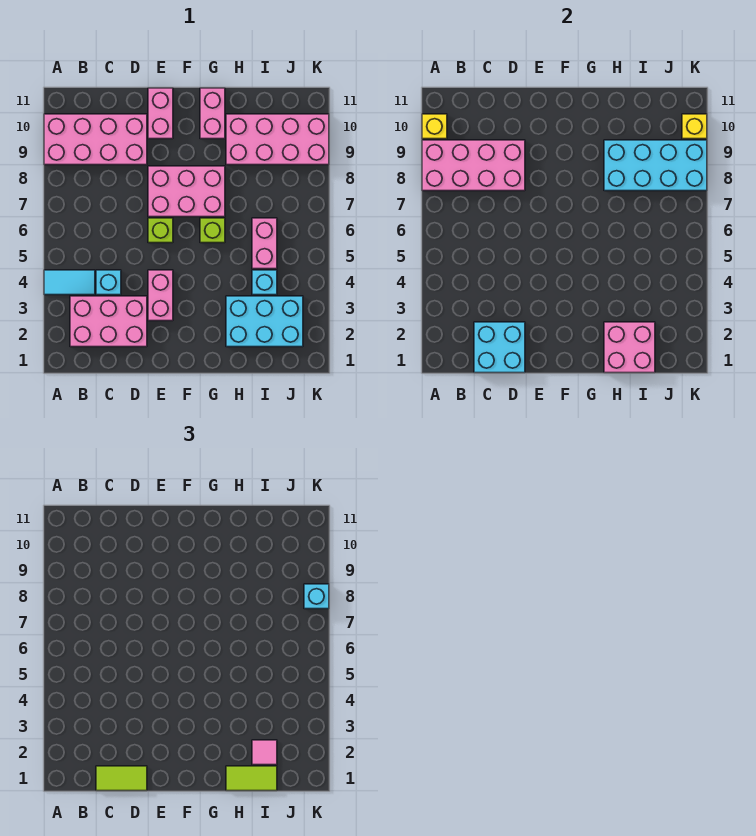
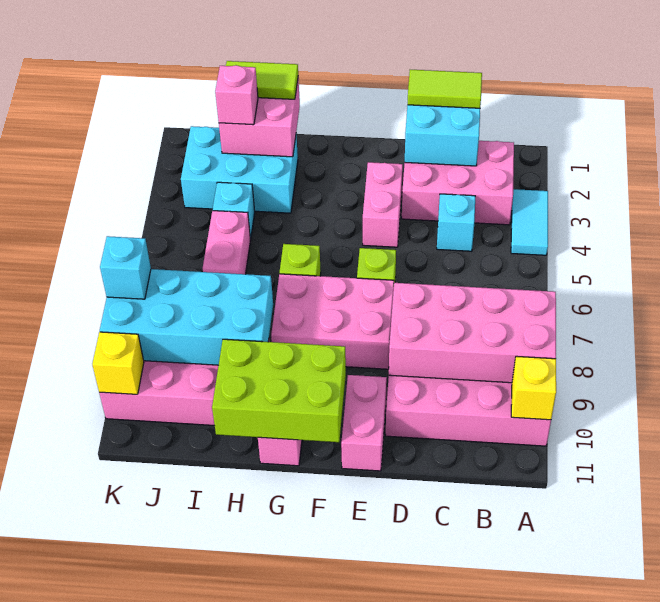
cyan 1x2 tile [44,270,95,295] -> cyan 1x2 tile turned to [511,189,548,255]
none -> lime 2x3 brick [212,339,346,442]
pink 1x1 tile [252,740,277,765] -> pink 1x1 brick [215,65,258,125]

